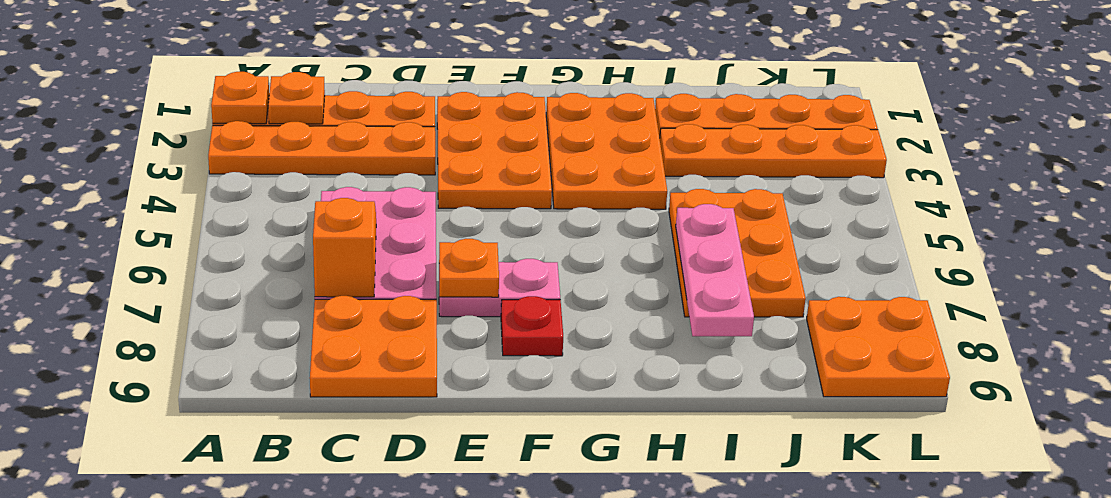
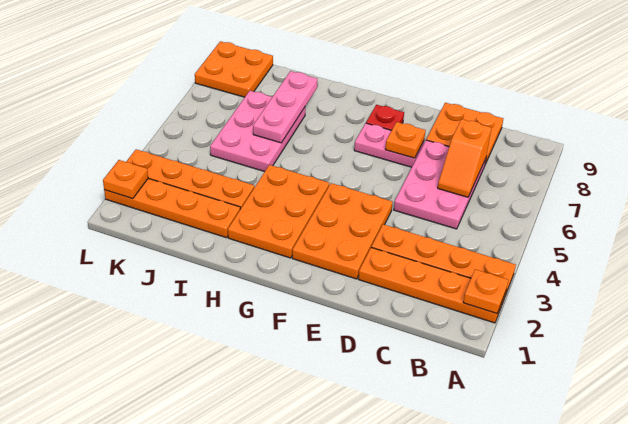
orange 1x1 plate [268,72,325,124] -> orange 1x1 plate moved to [103,160,148,199]
orange 2x3 plate [669,189,806,317] -> pink 2x3 plate [210,91,305,172]

